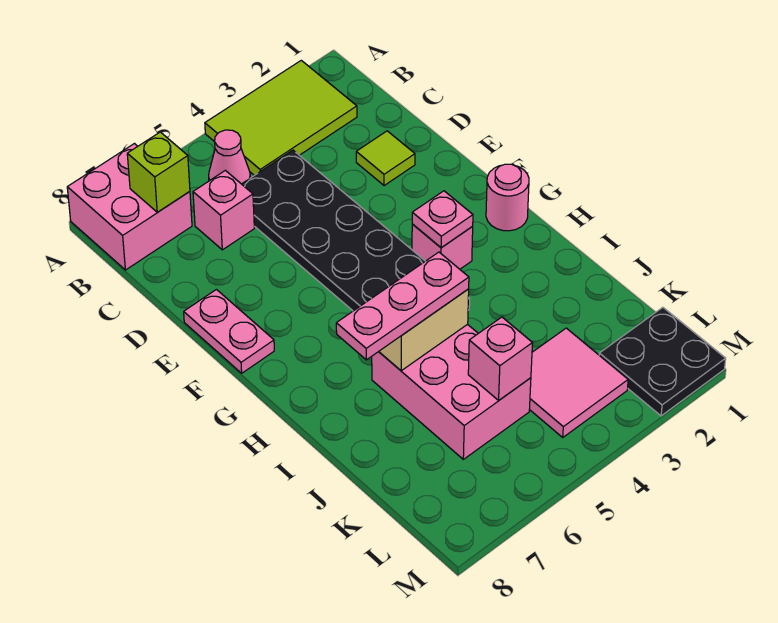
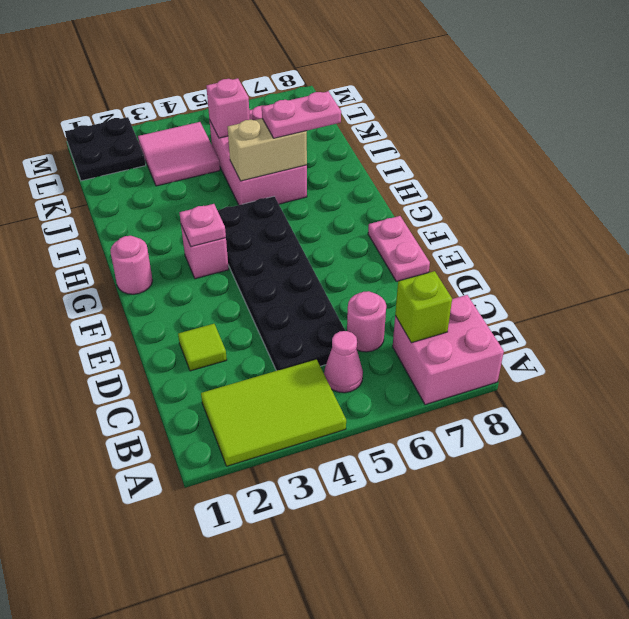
pink 1x1 brick [193,170,254,250] -> pink 1x1 round brick [347,291,386,352]
pink 1x3 plate [336,252,469,360] -> pink 1x2 plate [262,91,341,138]

